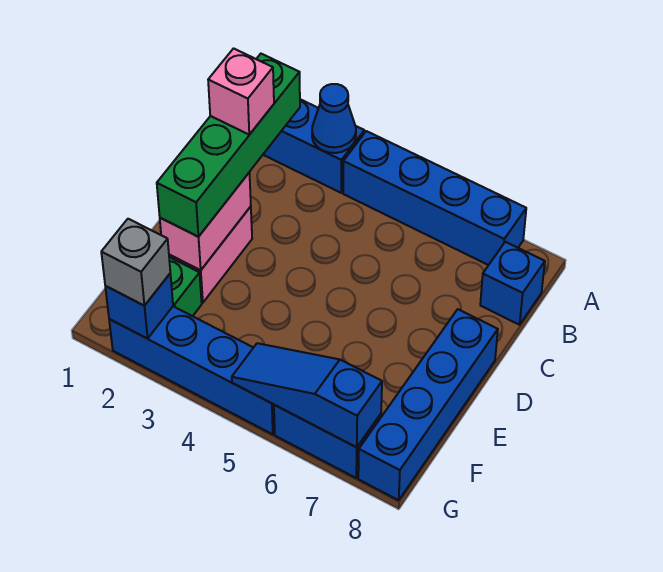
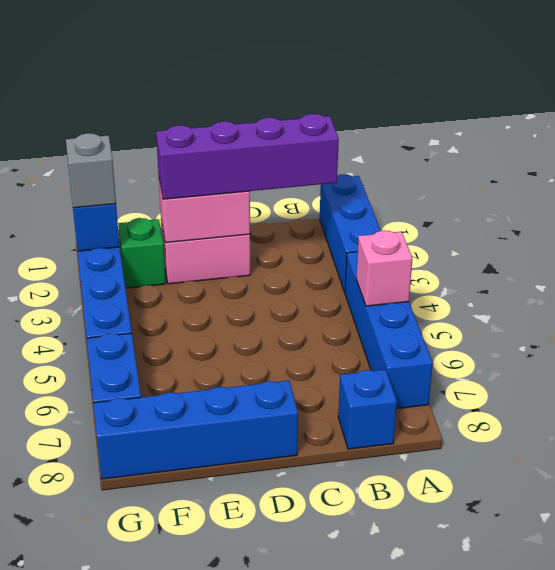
blue 1x1 cone [312,84,356,153] -> none
green 1x4 brick [157,54,300,237] -> purple 1x4 brick [156,114,339,199]
pink 1x1 brick [208,49,274,135] -> pink 1x1 brick moved to [356,231,412,306]
blue 1x3 slope [232,343,382,447] -> none

